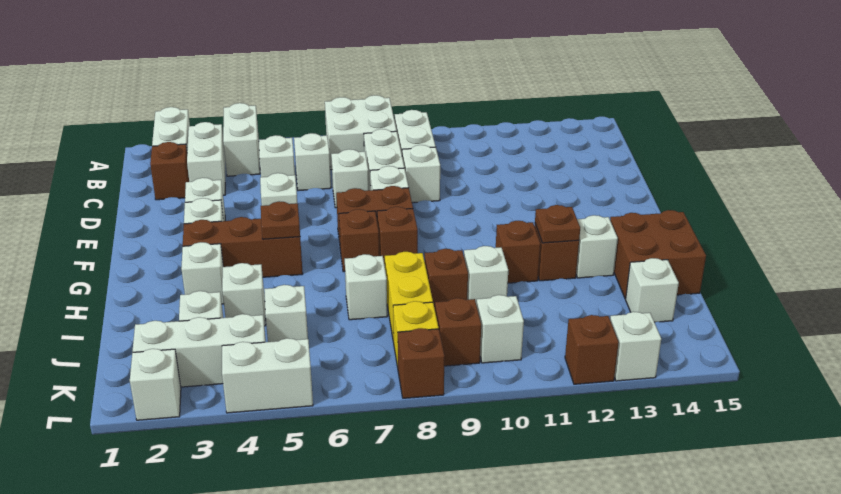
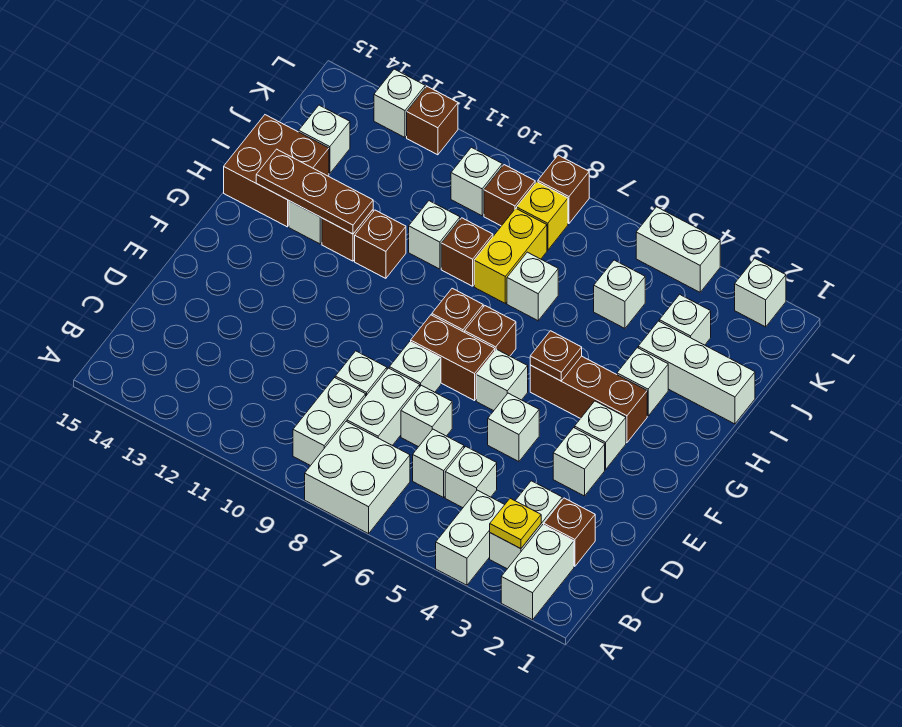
none -> yellow 1x1 plate [490,498,541,549]
brown 1x1 plate [535,205,580,243] -> brown 1x3 plate [256,149,373,234]
white 1x1 brick [222,263,266,326] -> white 1x1 brick moved to [476,349,528,411]
white 1x3 brick [132,314,266,387] -> white 1x3 brick moved to [638,321,755,424]

